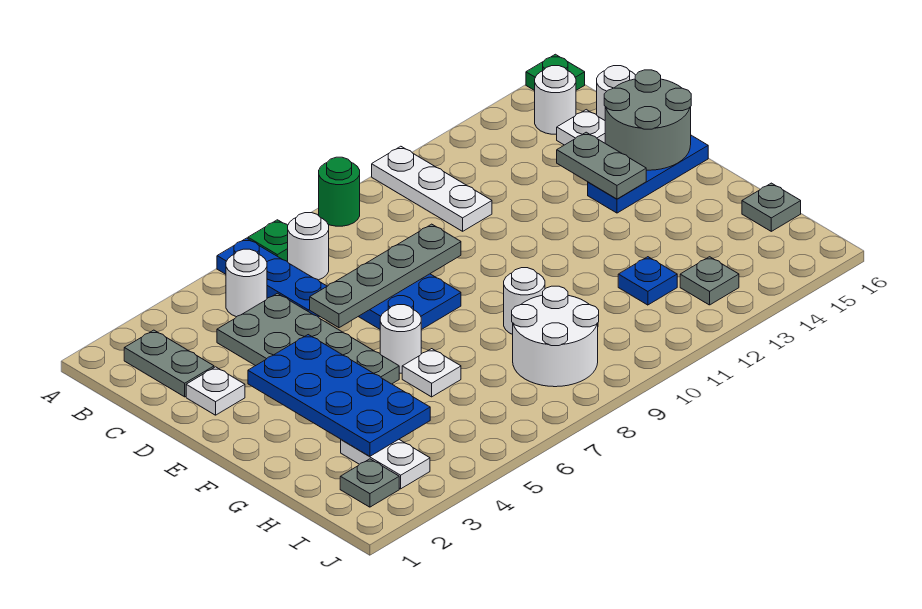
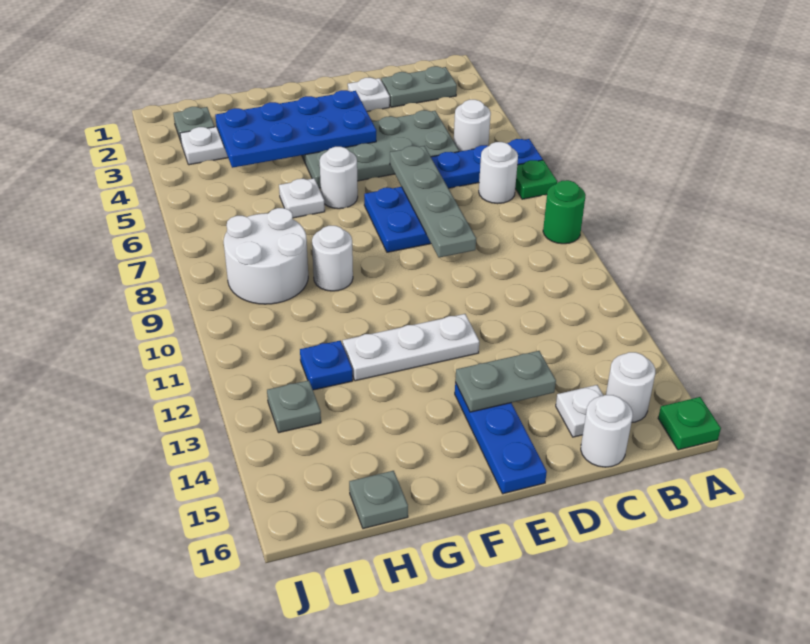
white 1x3 plate [372,146,492,231] -> white 1x3 plate moved to [343,314,479,381]
grey 2x2 round brick [604,70,691,170] -> none

